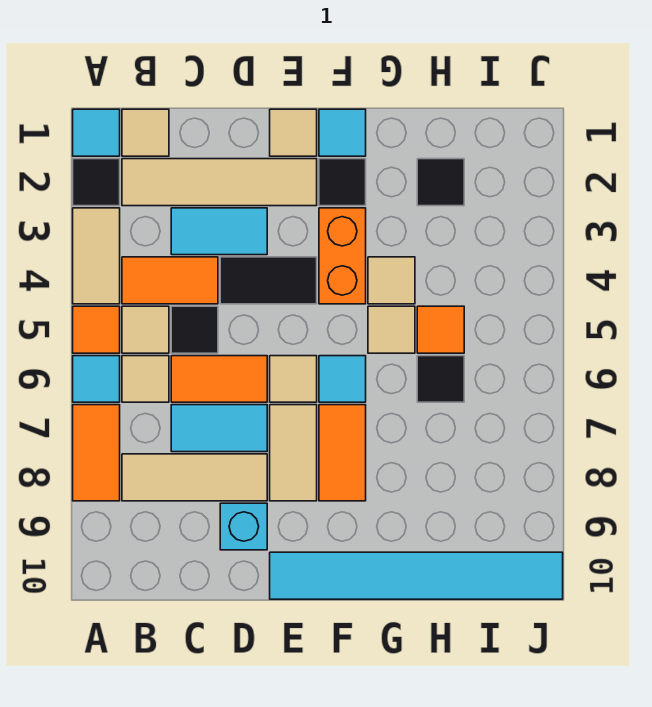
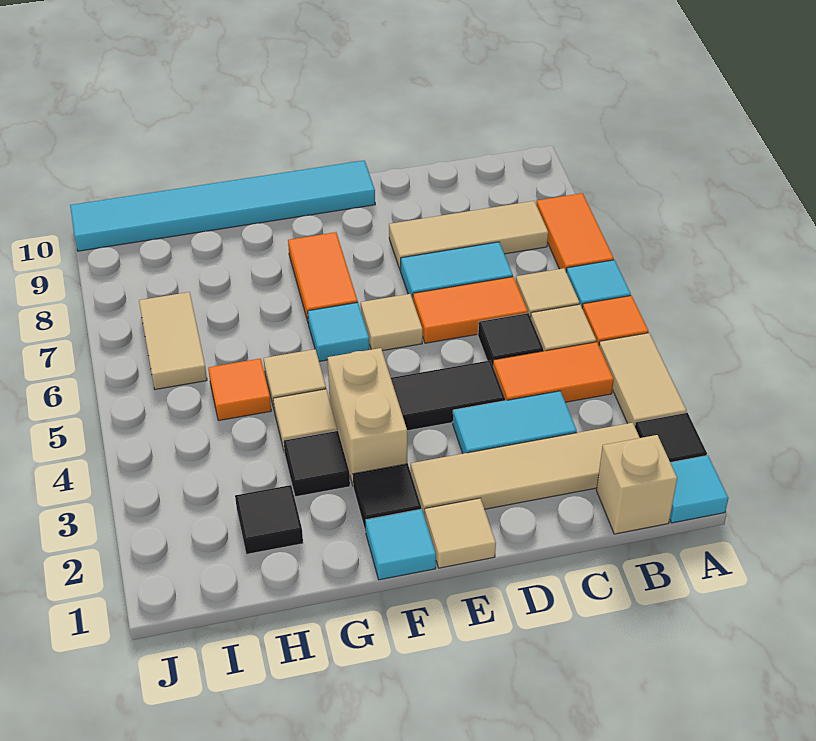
tan 1x1 tile [122,109,169,156] -> tan 1x1 brick [596,435,677,534]
cyan 1x1 brick [220,503,267,550] -> none
tan 1x2 tile [270,405,317,501] -> tan 1x2 tile moved to [139,292,207,389]
orange 1x2 brick [319,208,366,304] -> tan 1x2 brick [328,348,407,485]
black 1x1 tile [417,356,464,402] -> black 1x1 tile moved to [284,431,350,497]

